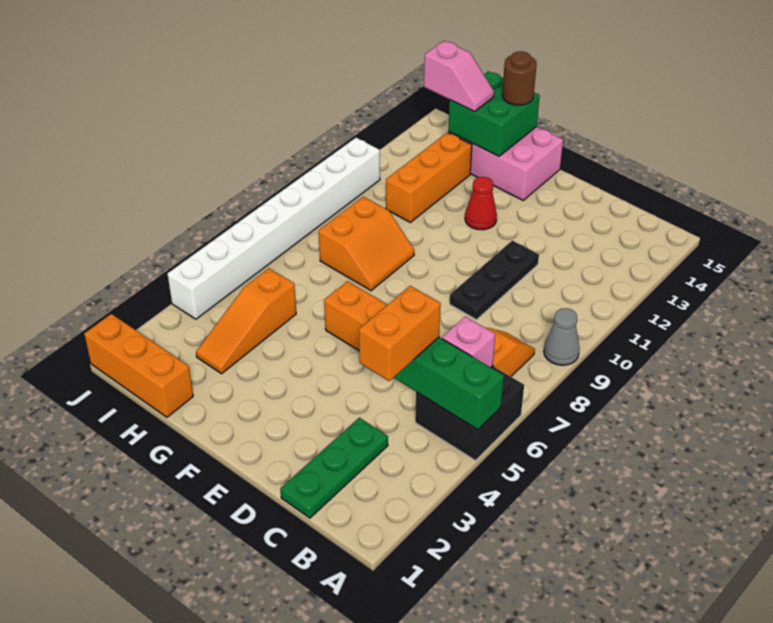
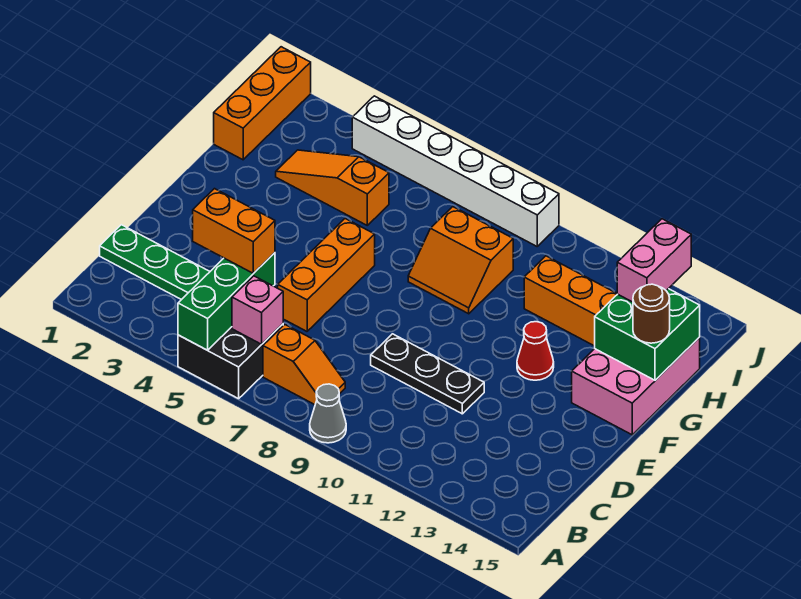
pink 1x2 slope [424,41,494,111] -> pink 1x2 brick [617,219,691,302]
white 1x8 brick [168,138,380,319] -> white 1x6 brick [352,96,559,246]

